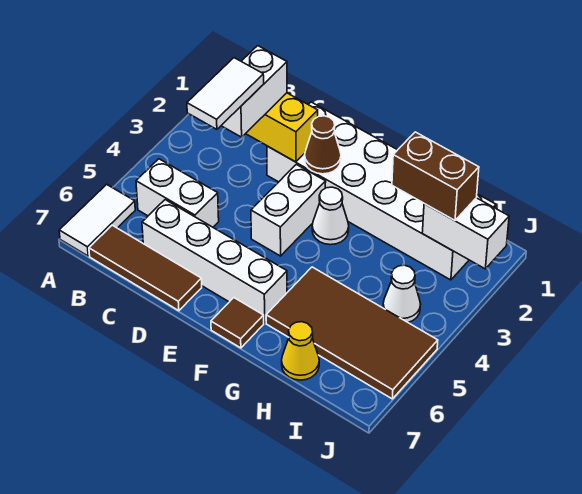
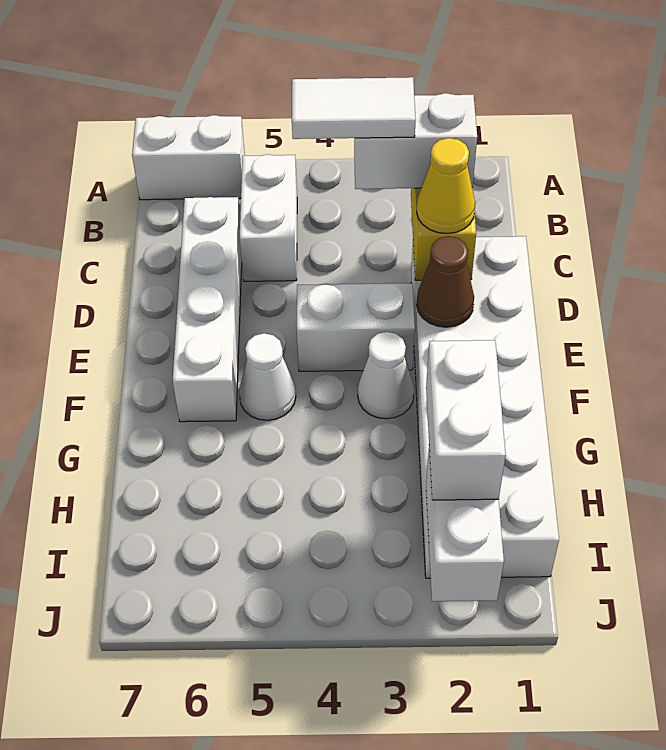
white 1x2 tile [59,184,135,256] -> white 1x2 brick [132,115,245,200]
brown 1x3 tile [89,225,202,311] -> none
brown 1x1 tile [211,298,264,348] -> none
brown 2x4 tile [266,267,438,399] -> none
brown 1x2 brick [392,132,479,220] -> white 1x2 brick [426,340,506,500]
yellow 1x1 cone [282,322,319,380] -> yellow 1x1 cone moved to [417,138,475,234]
white 1x1 cone [383,265,421,322] -> white 1x1 cone moved to [239,333,296,420]

